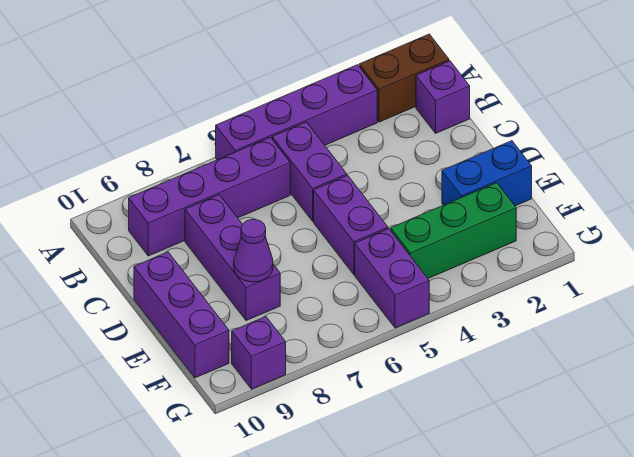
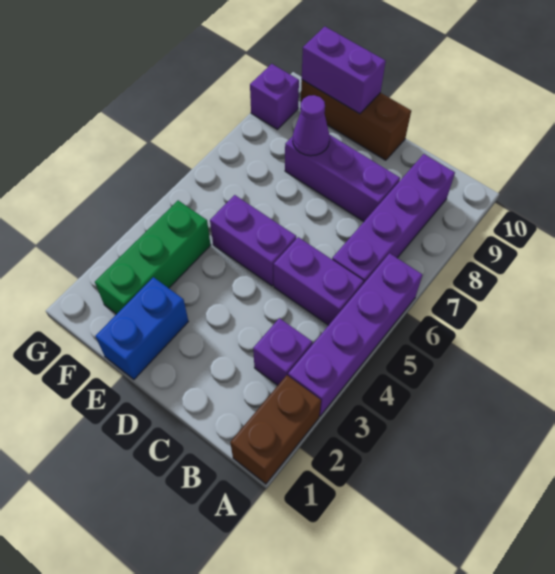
purple 1x1 brick [416,61,470,133] -> purple 1x1 brick moved to [253,318,312,385]
purple 1x3 brick [134,252,229,378] -> brown 1x3 brick [301,80,411,160]
purple 1x2 brick [355,229,429,328] -> purple 1x2 brick moved to [302,27,386,114]

